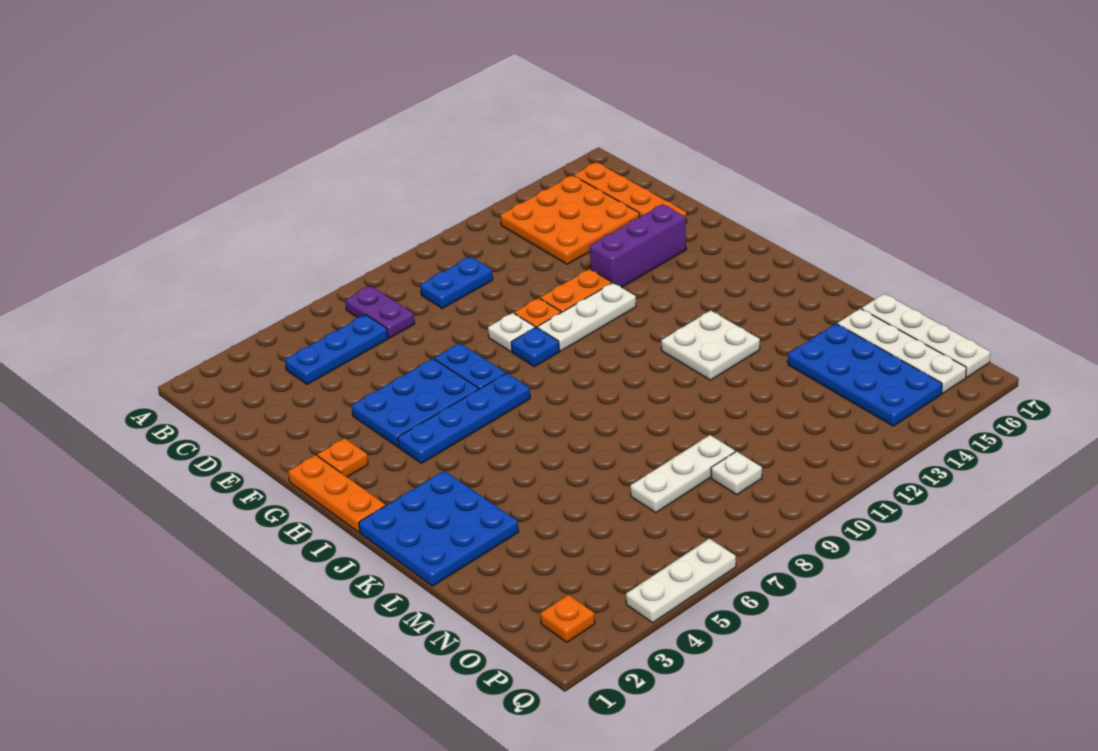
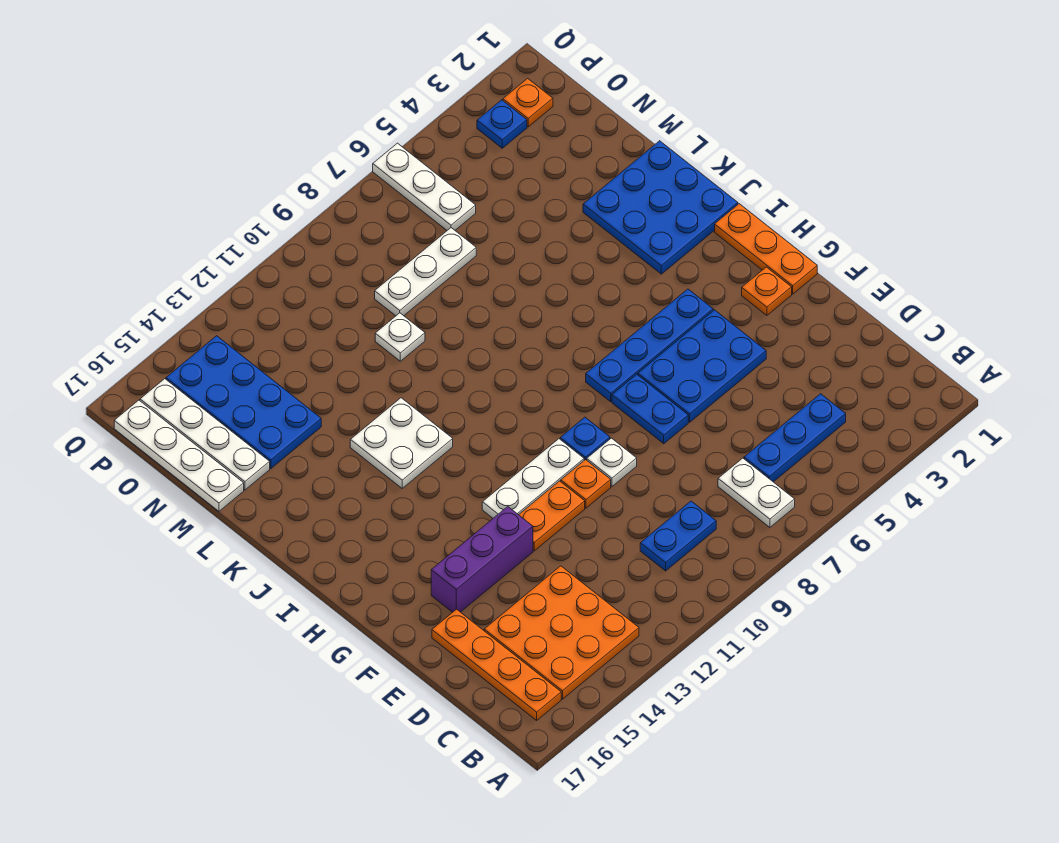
purple 1x2 plate [345,286,415,338] -> white 1x2 plate [718,458,795,527]
white 1x1 plate [711,451,762,495] -> white 1x1 plate moved to [375,313,425,361]
none -> blue 1x1 plate [477,100,527,148]
white 1x3 plate [626,539,736,623] -> white 1x3 plate turned to [373,143,476,230]

